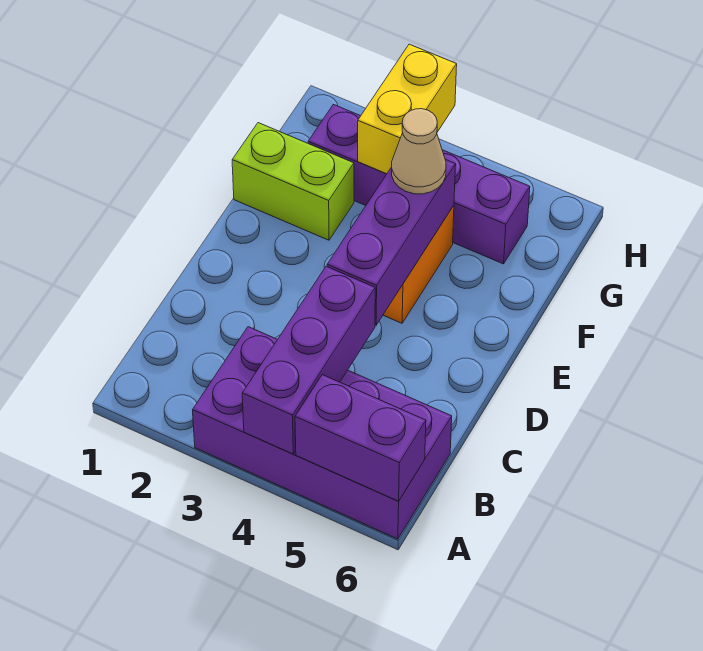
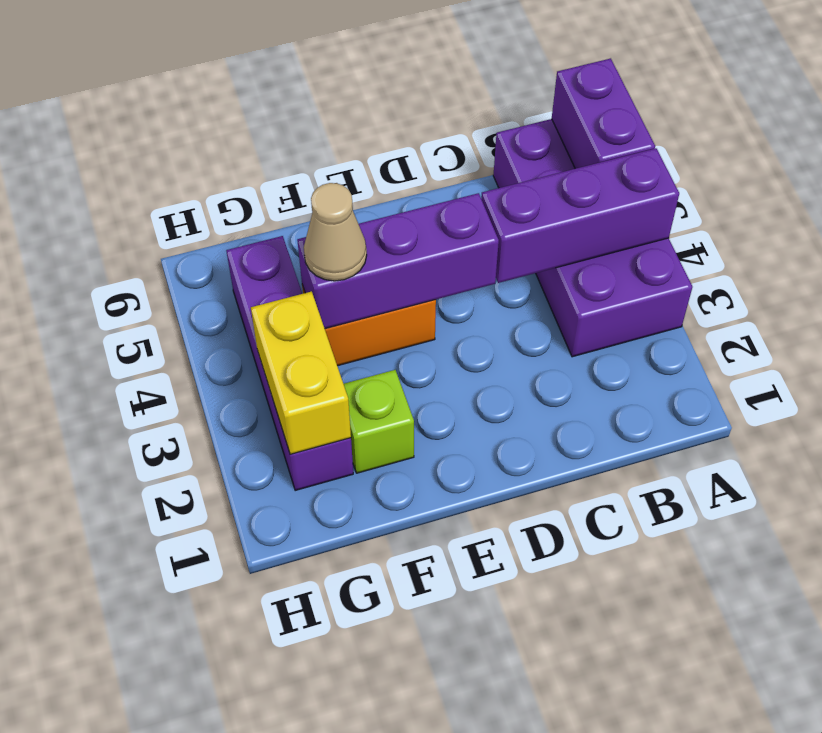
lime 1x2 brick [232,123,354,240] -> lime 1x1 brick [344,370,414,473]
yellow 1x2 brick [358,44,457,174] -> yellow 1x2 brick turned to [251,291,351,454]

